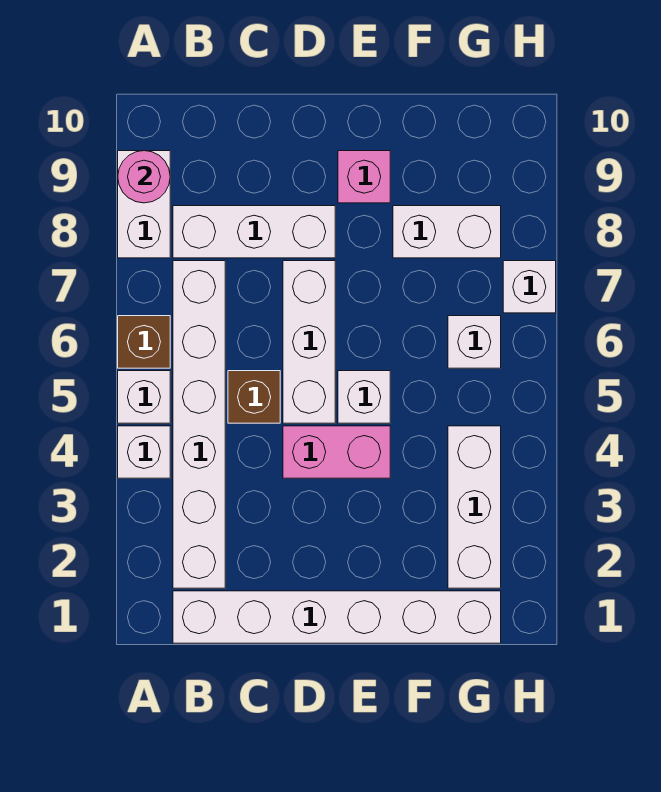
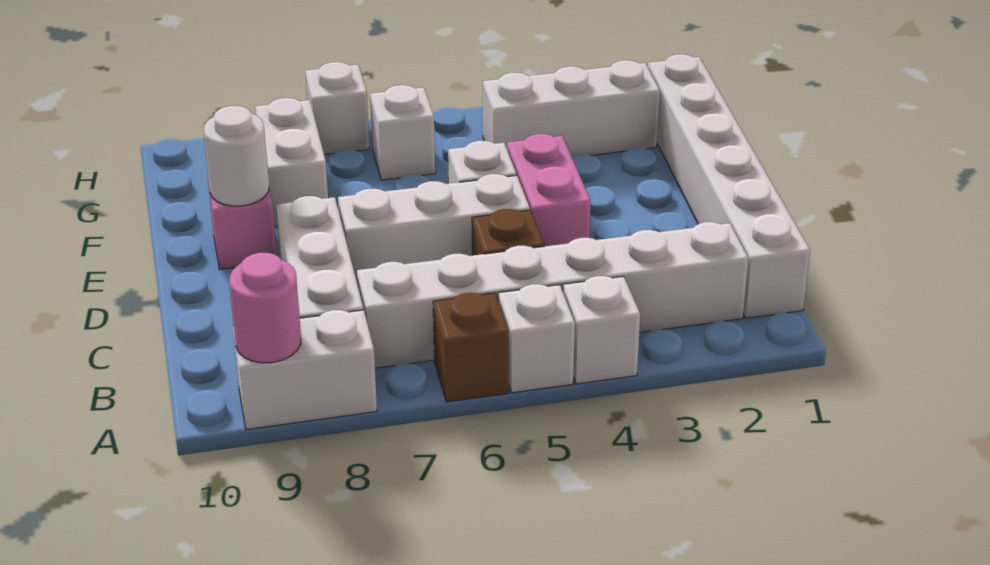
none -> white 1x1 round brick [204,106,269,206]

